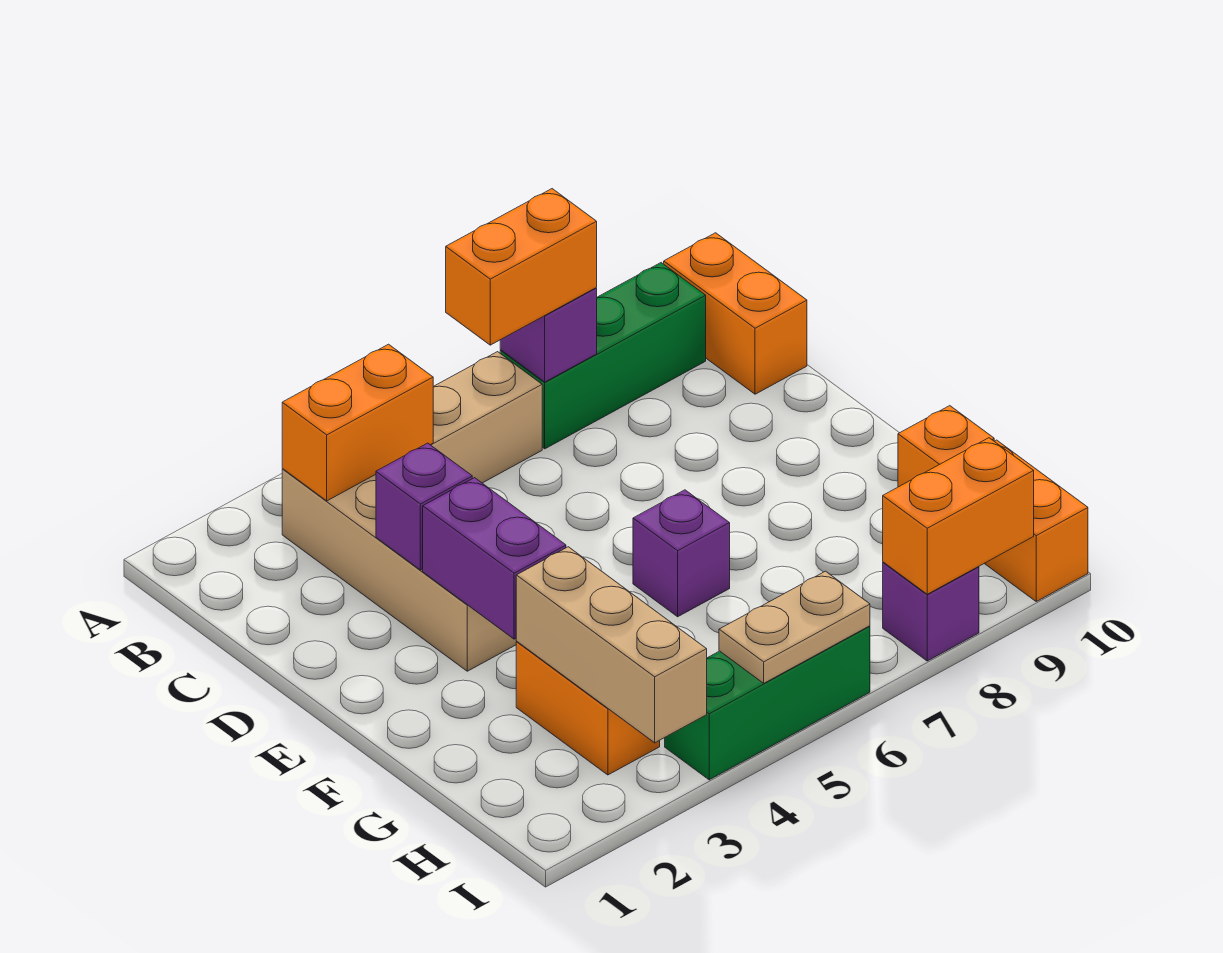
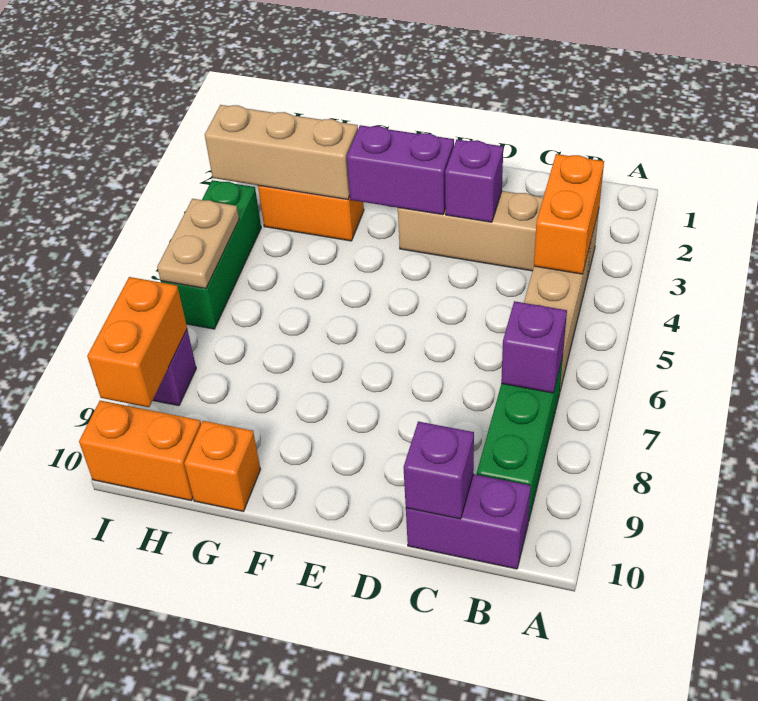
orange 1x2 brick [446,189,597,345] -> none
orange 1x2 brick [664,233,807,394] -> purple 1x2 brick [406,474,531,569]
purple 1x1 brick [633,490,730,617] -> purple 1x1 brick moved to [404,421,474,519]

